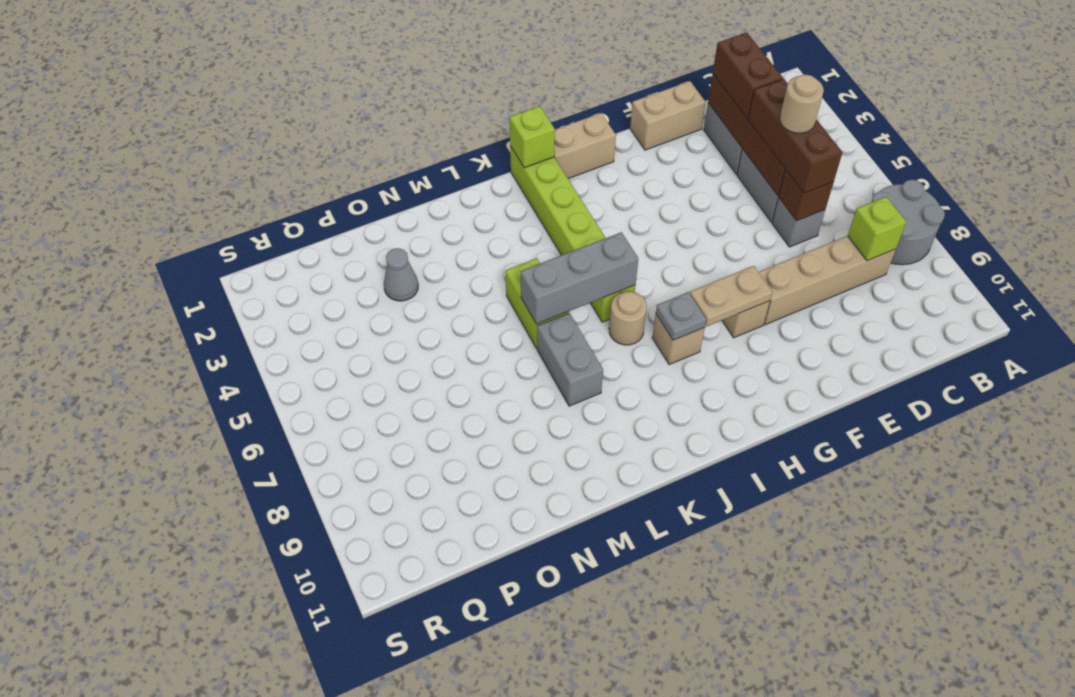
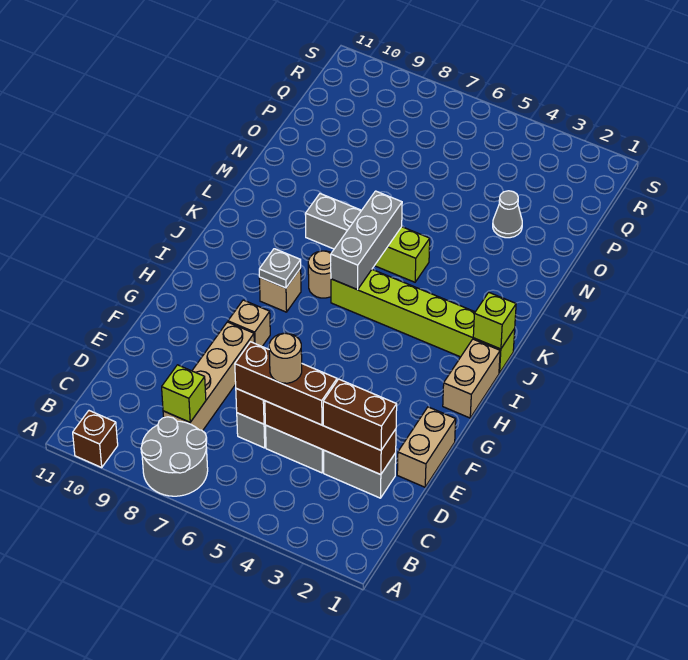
none -> brown 1x1 brick [73,411,118,467]
tan 1x2 plate [690,266,772,326] -> none

